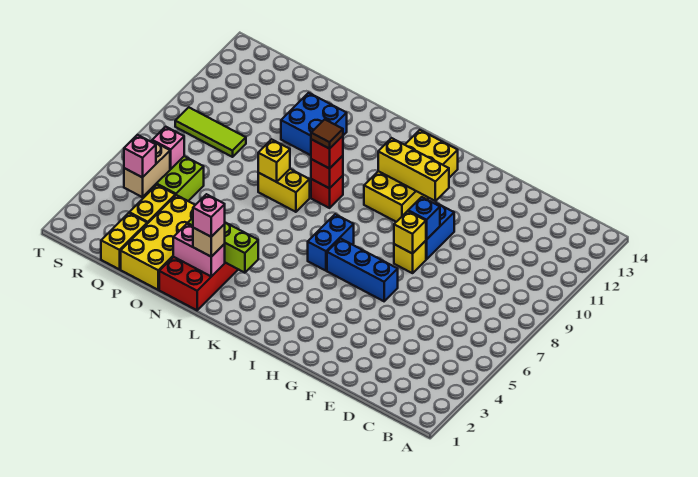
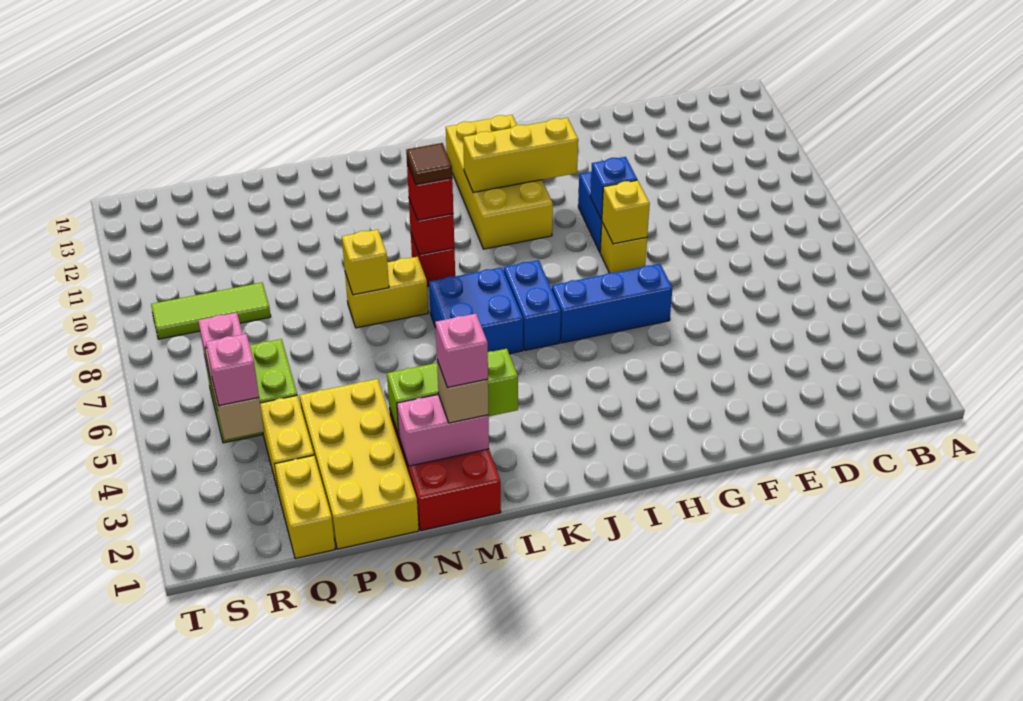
blue 2x2 brick [281,93,347,155] -> blue 2x2 brick moved to [429,267,523,354]

